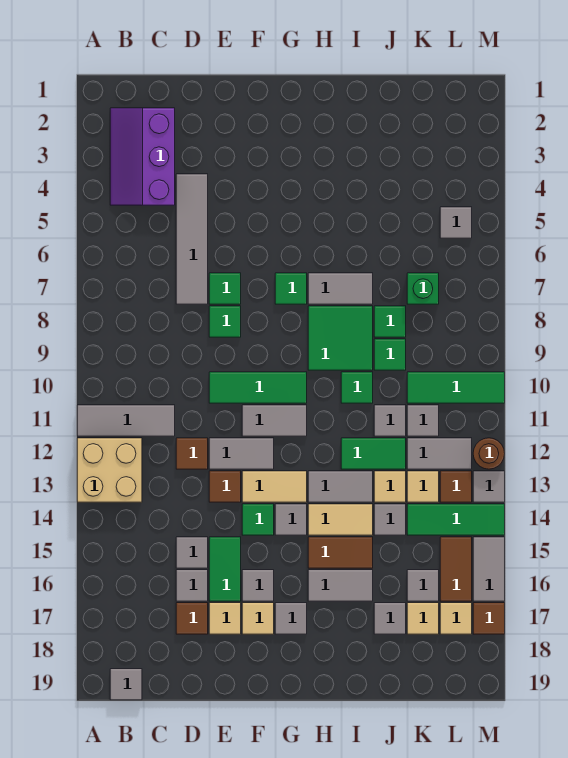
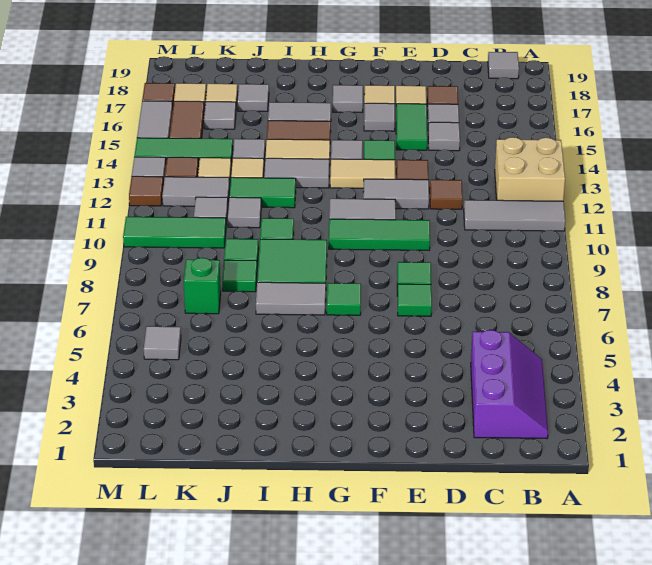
grey 1x4 tile [176,174,208,304] -> none
brown 1x1 round brick [473,438,505,469] -> brown 1x1 tile [129,176,164,206]

